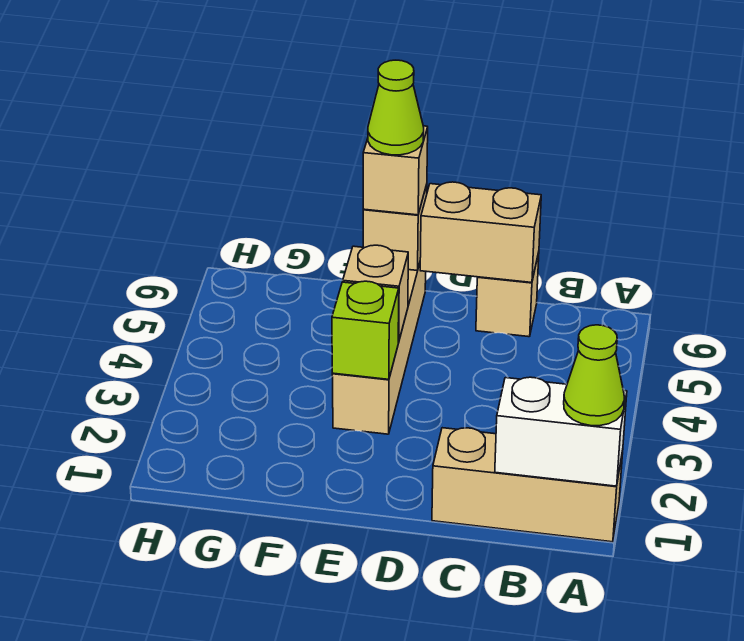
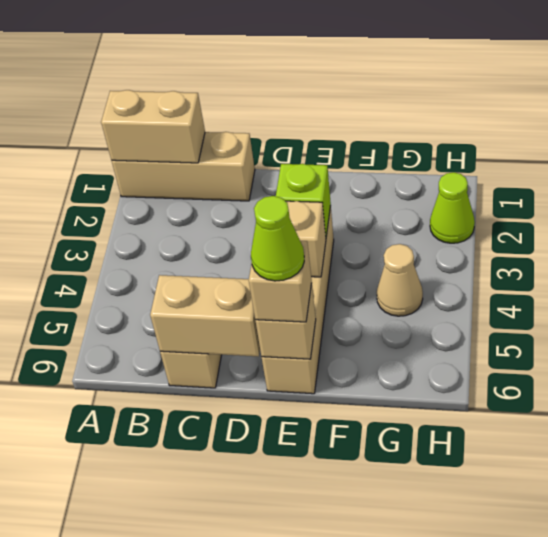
white 1x2 brick [495,377,627,486] -> tan 1x2 brick [101,90,205,163]
lime 1x1 cone [564,325,624,426] -> lime 1x1 cone moved to [430,172,475,243]
none -> tan 1x1 cone [377,244,423,316]

